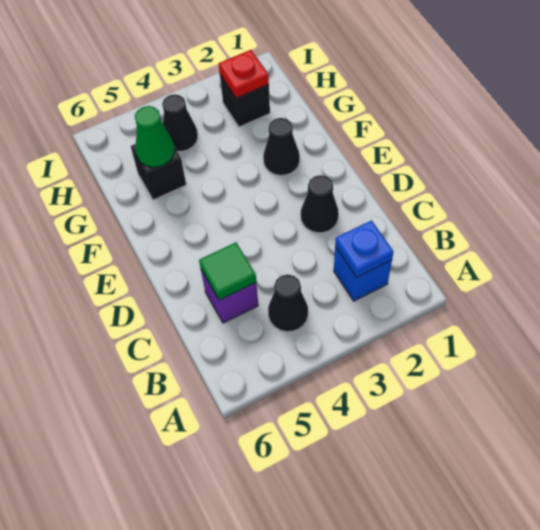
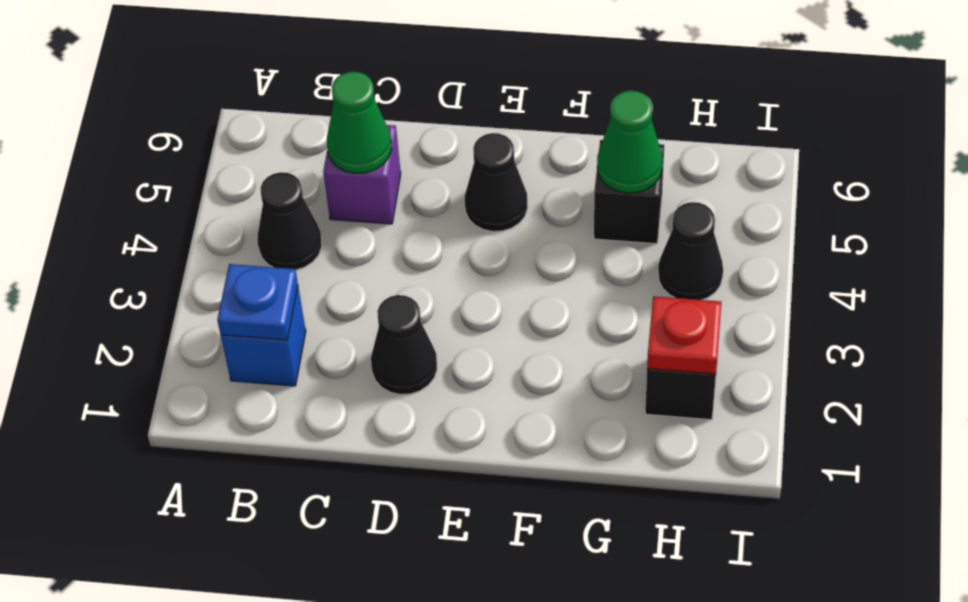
green 1x1 tile [199,243,256,300] -> green 1x1 cone [327,72,392,173]
black 1x1 cone [263,118,300,175] -> black 1x1 cone moved to [465,133,528,232]

